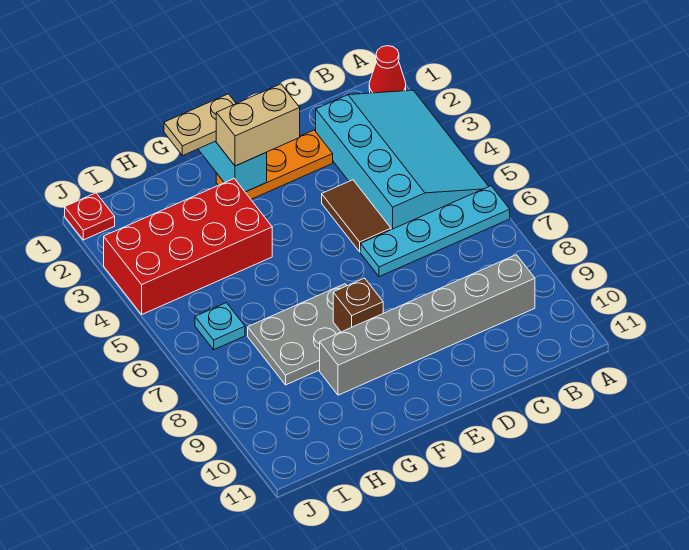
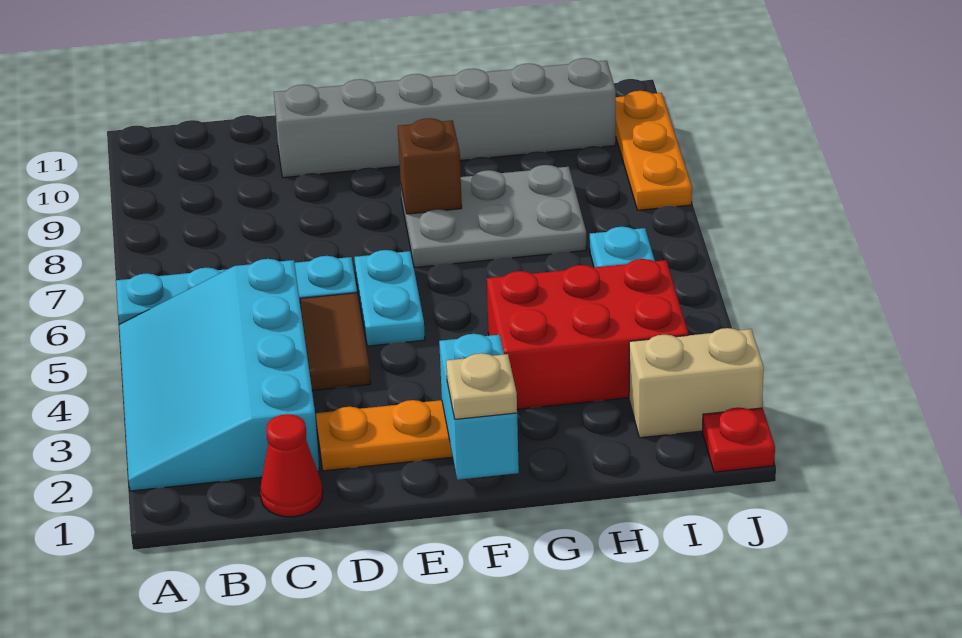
red 1x1 cone [369,46,406,93] -> red 1x1 cone moved to [260,414,323,517]
grey 1x6 brick [320,255,535,395] -> grey 1x6 brick moved to [274,58,616,178]
tan 1x2 brick [216,84,300,166] -> tan 1x2 brick moved to [629,328,764,438]
none -> cyan 1x2 plate [354,250,425,346]
tan 1x2 plate [164,94,236,156] -> tan 1x1 plate [446,353,517,419]
red 2x4 brick [104,179,272,314] -> red 2x3 brick [487,259,688,409]
none -> orange 1x3 plate [616,91,692,210]

